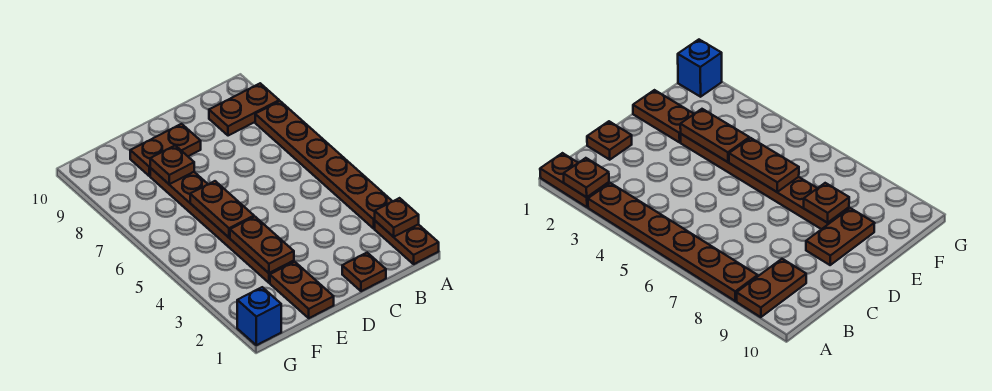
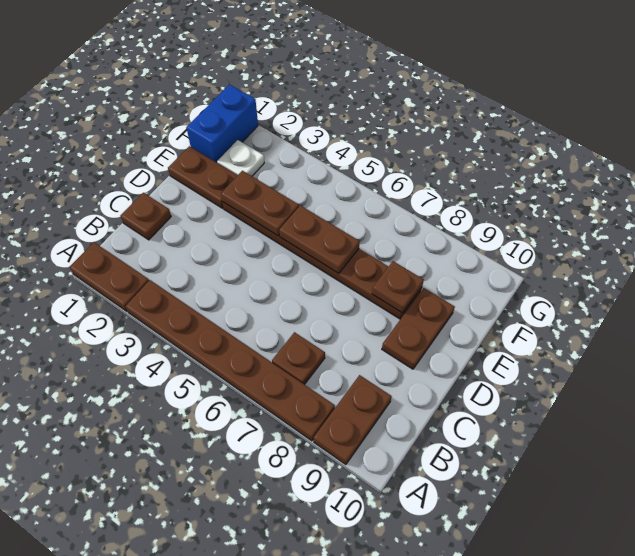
brown 1x1 plate [375,198,419,237] -> brown 1x1 plate moved to [272,332,325,385]
none -> white 1x1 plate [217,140,264,176]
blue 1x1 brick [237,287,281,345] -> blue 1x2 brick [186,84,258,163]

